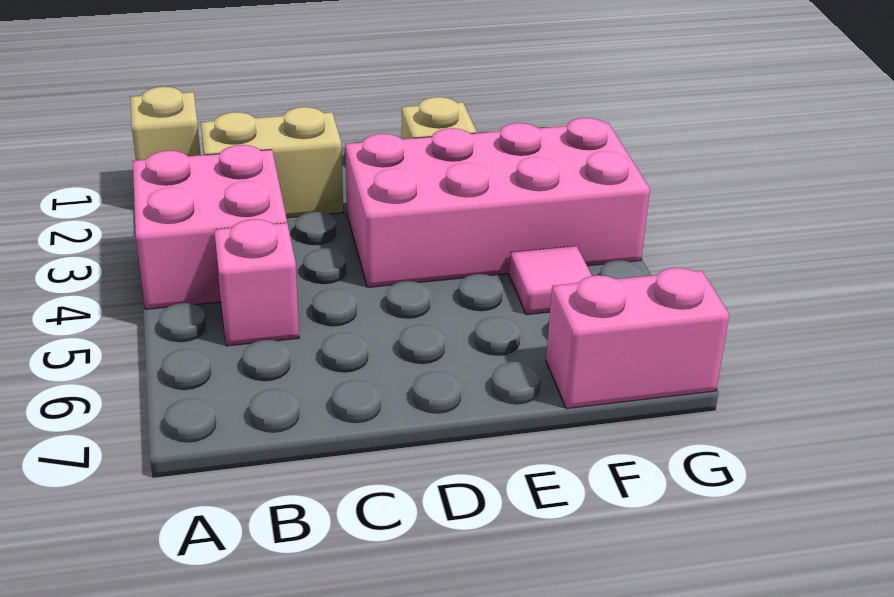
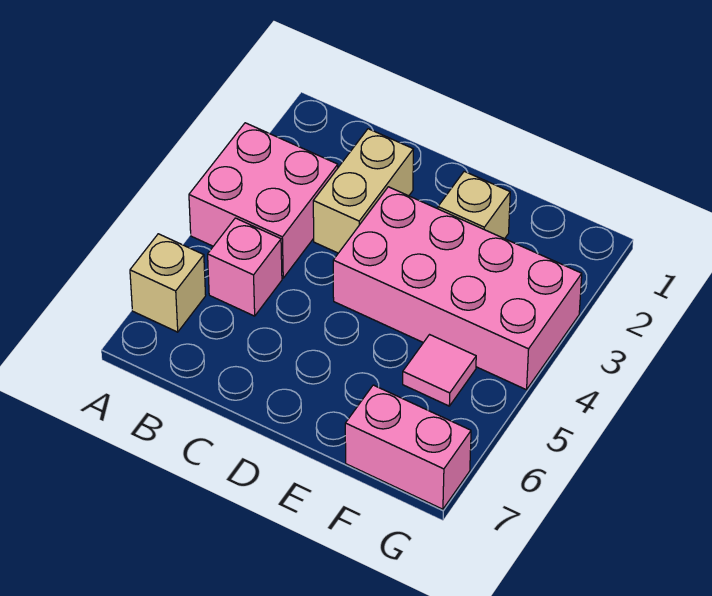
tan 1x1 brick [130,87,200,160] -> tan 1x1 brick moved to [130,234,206,332]
tan 1x2 brick [201,107,343,218] -> tan 1x2 brick turned to [313,129,413,253]

